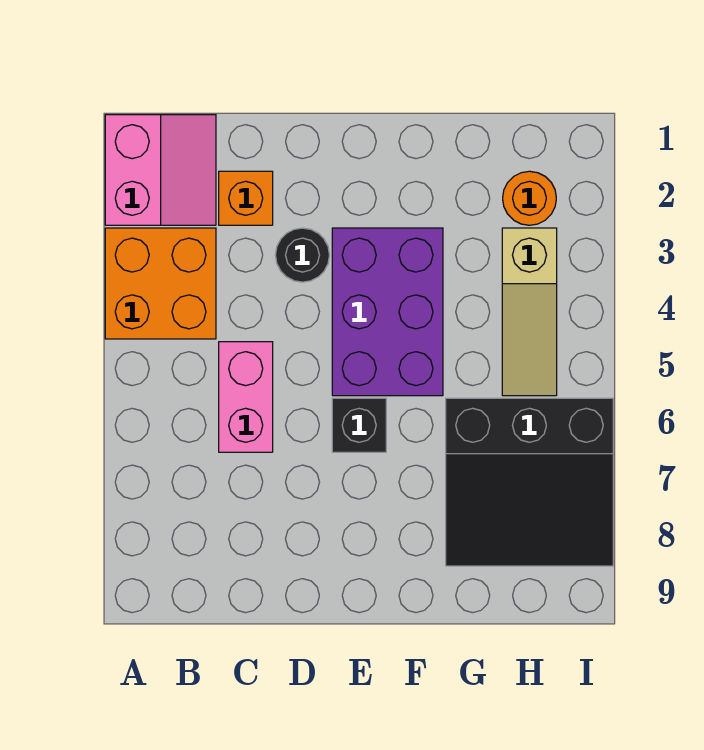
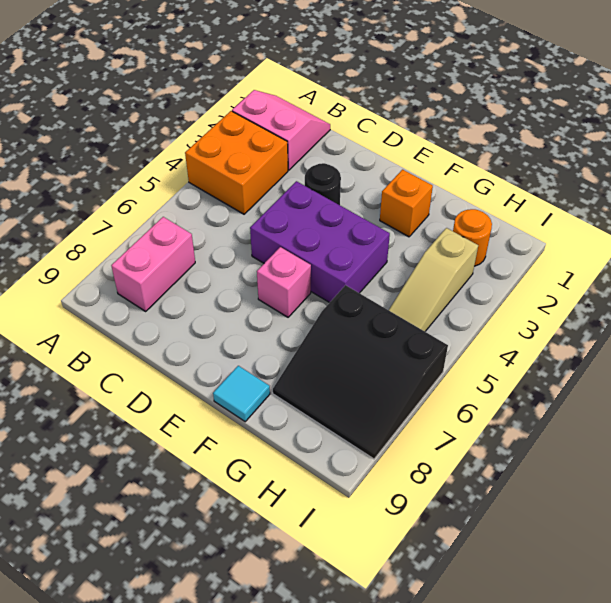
pink 2x2 slope [105,115,216,225] -> pink 2x2 slope turned to [232,90,330,170]
orange 1x1 brick [219,171,273,225] -> orange 1x1 brick moved to [380,169,433,237]
pink 1x2 brick [219,342,273,452] -> pink 1x2 brick moved to [111,217,195,311]
purple 2x3 brick [332,228,443,396] -> purple 2x3 brick turned to [250,181,390,303]
black 1x1 brick [332,398,386,452] -> pink 1x1 brick [257,247,311,317]
none -> cyan 1x1 tile [213,366,270,422]

